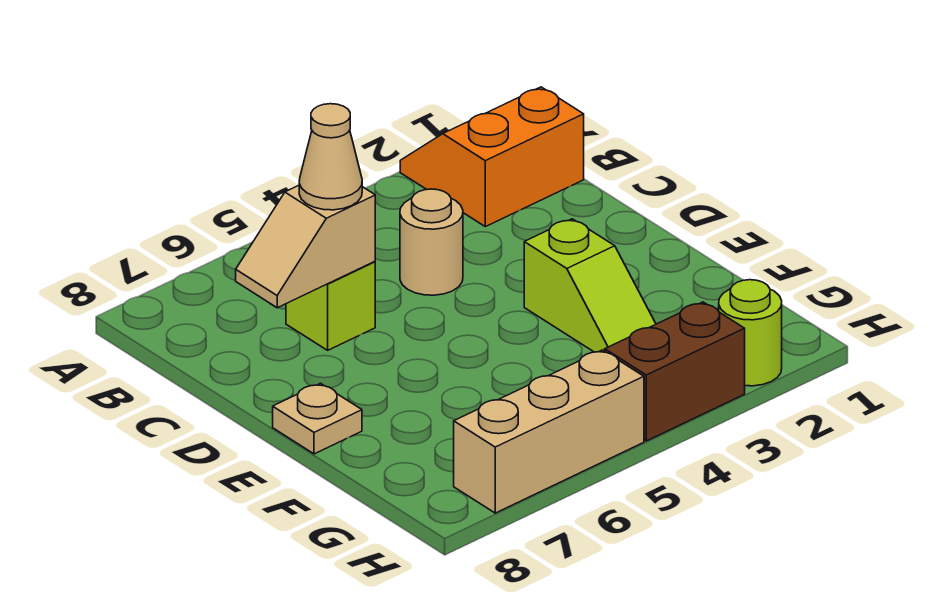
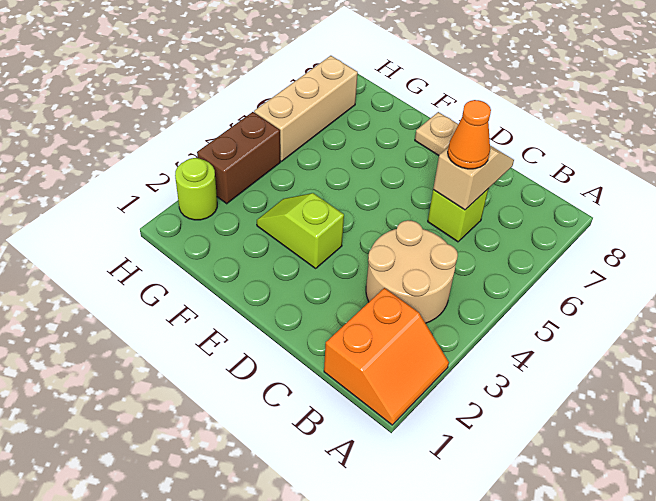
tan 1x1 round brick [400,189,463,295] -> tan 2x2 round brick [366,220,458,323]
tan 1x1 cone [299,104,362,210] -> orange 1x1 cone [448,100,491,169]

